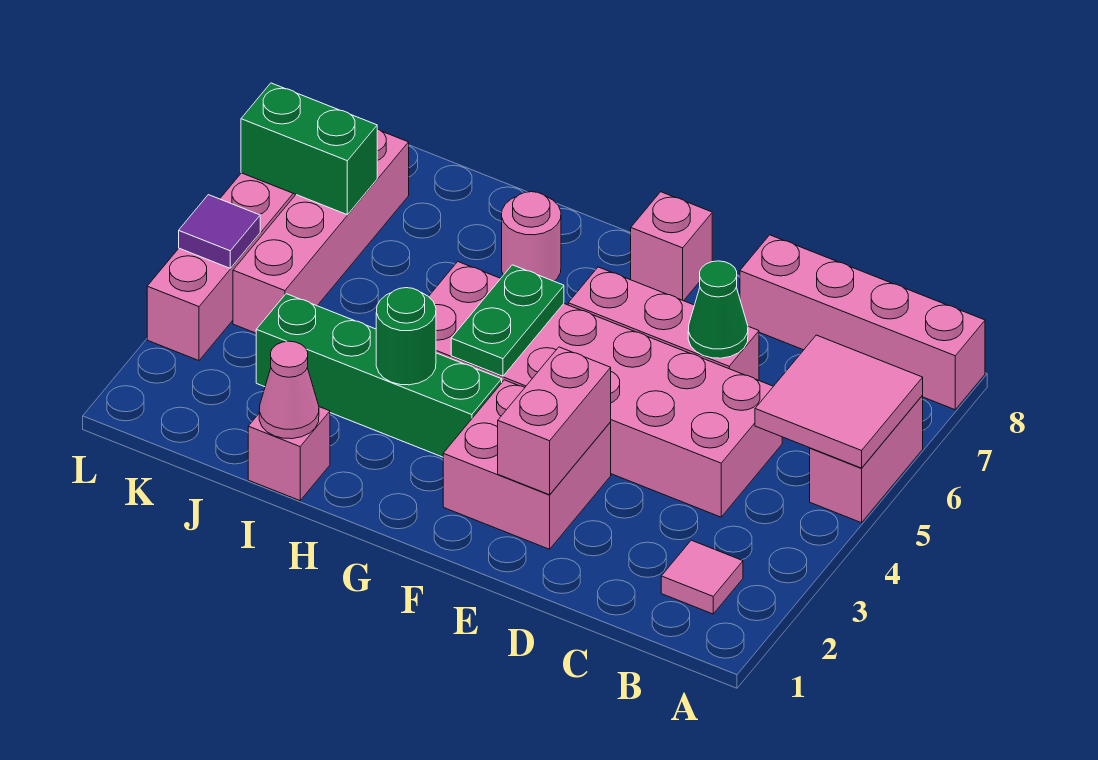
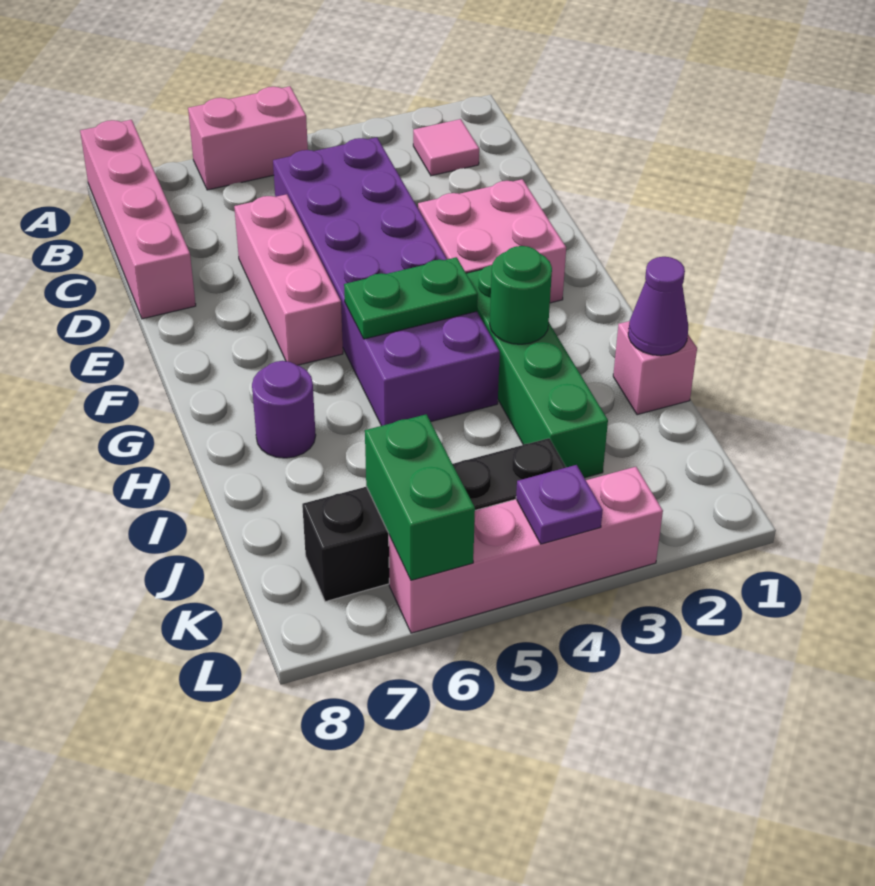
pink 2x2 tile [755,335,923,468] -> none
pink 2x6 brick [429,262,782,517] -> purple 2x6 brick [273,137,500,426]
green 1x1 cone [688,261,748,358] -> none
pink 1x2 brick [498,347,611,495] -> none
pink 1x1 brick [631,192,712,301] -> none
pink 1x1 round brick [502,192,561,281] -> purple 1x1 round brick [252,361,316,458]
pink 1x1 cone [259,341,319,439] -> purple 1x1 cone [628,257,688,356]
pink 1x4 brick [233,129,409,333] -> black 1x4 brick [302,438,566,602]
purple 1x1 tile [179,195,260,268] -> purple 1x1 plate [516,465,603,544]

